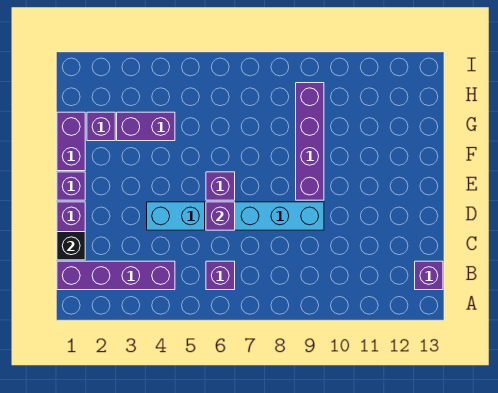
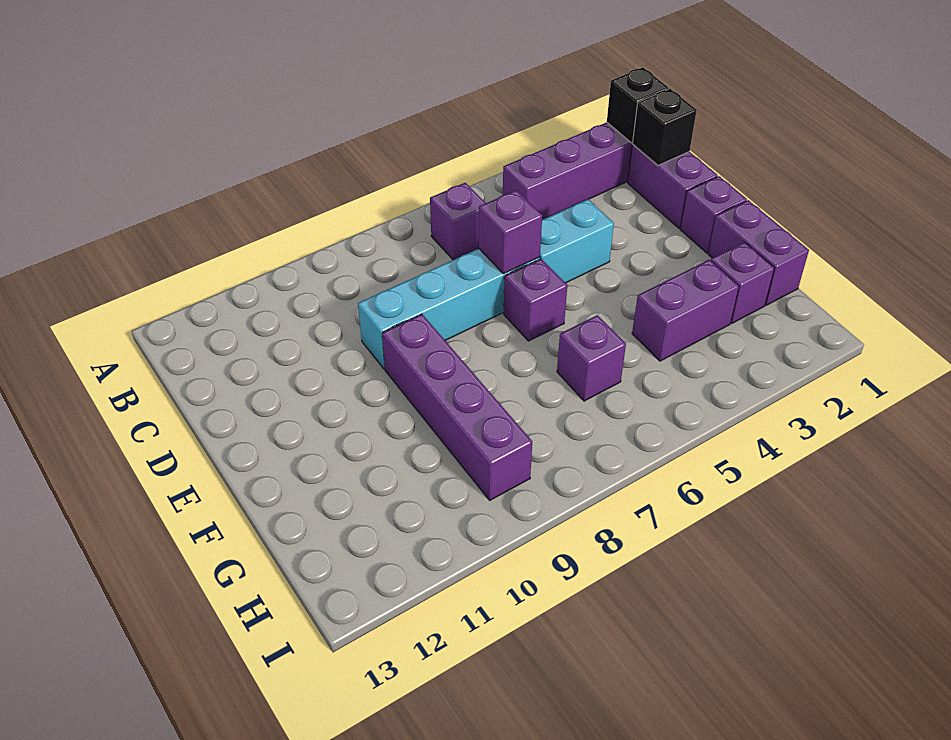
none -> black 1x1 brick [607,68,669,143]
purple 1x1 brick [415,261,443,290] -> purple 1x1 brick moved to [557,315,626,401]

